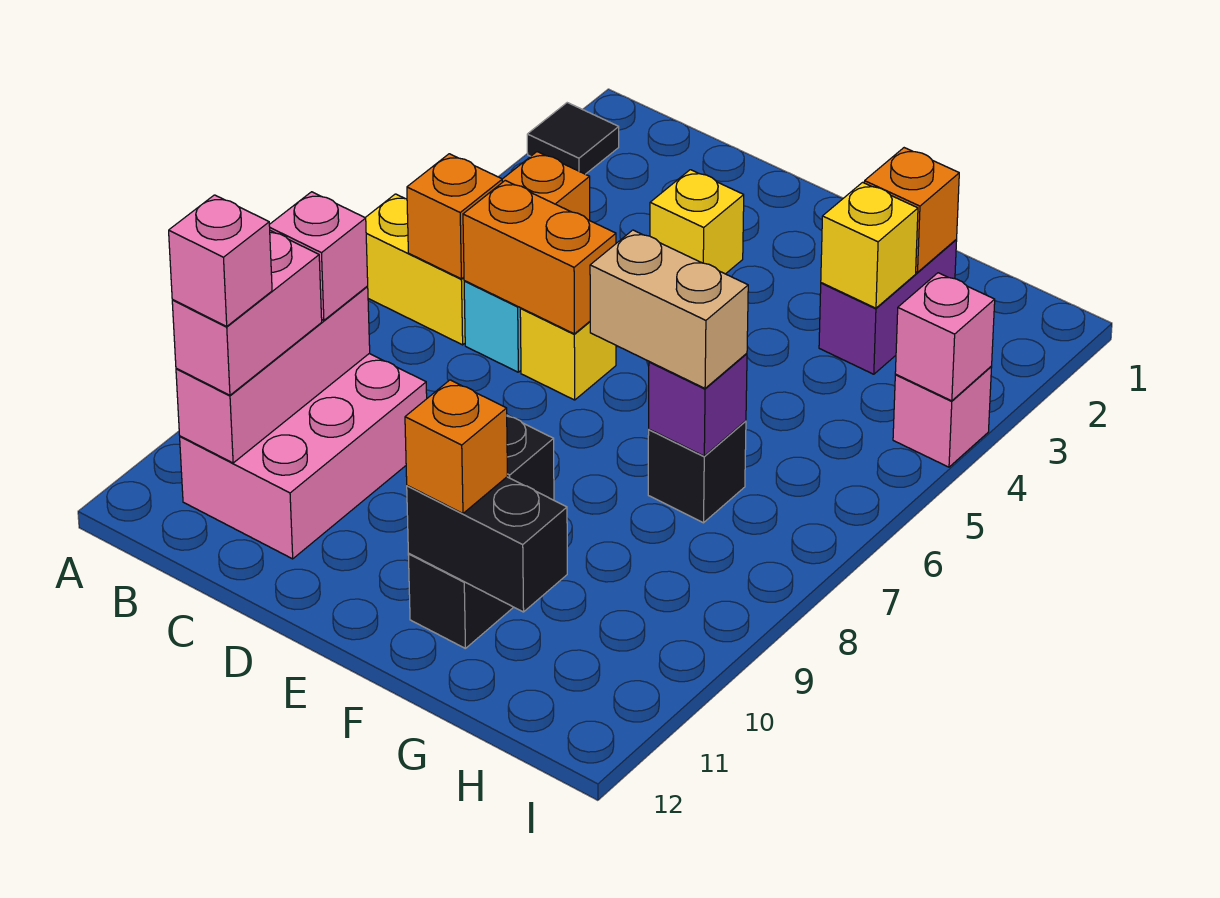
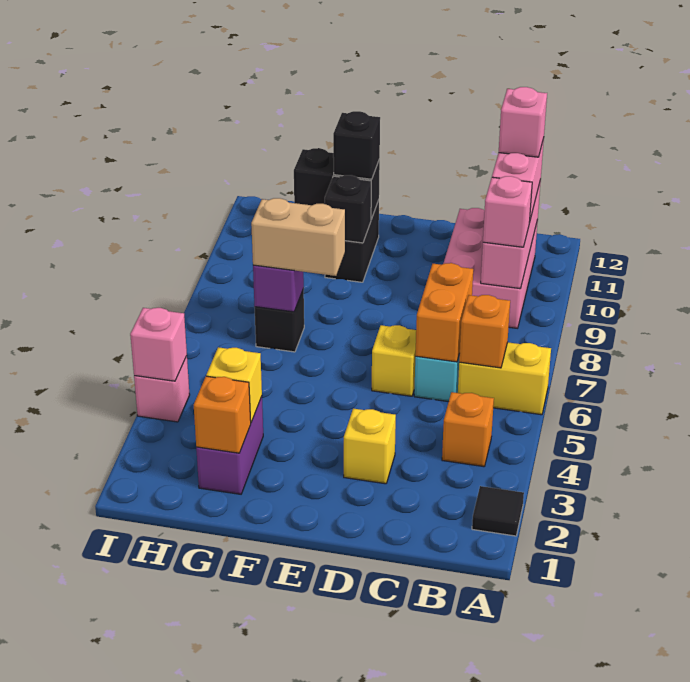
orange 1x2 brick [463,180,616,334] -> orange 1x2 brick turned to [415,263,473,362]
orange 1x1 brick [405,380,507,513] -> black 1x1 brick [333,111,380,179]

